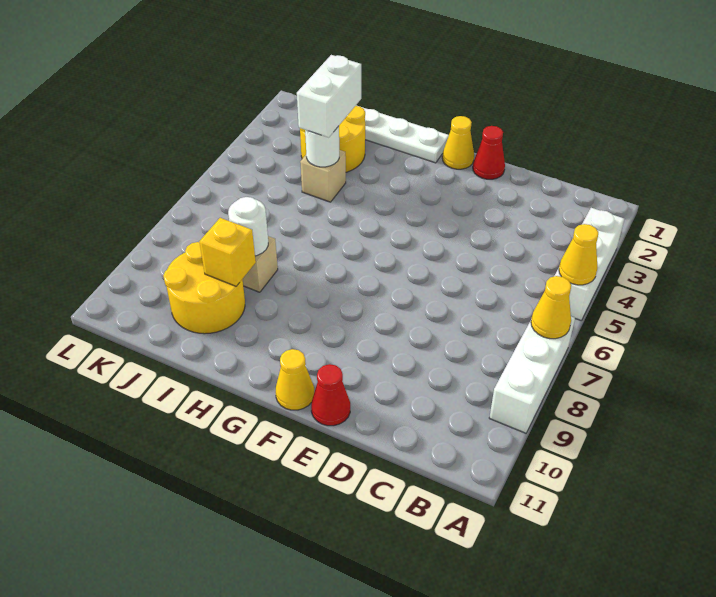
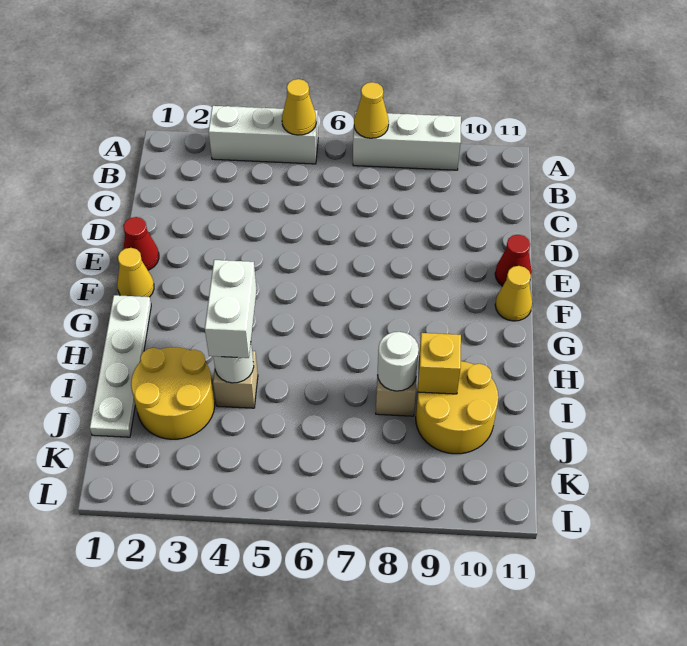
white 1x2 brick [297,55,361,138] -> white 1x2 brick turned to [205,260,257,358]

